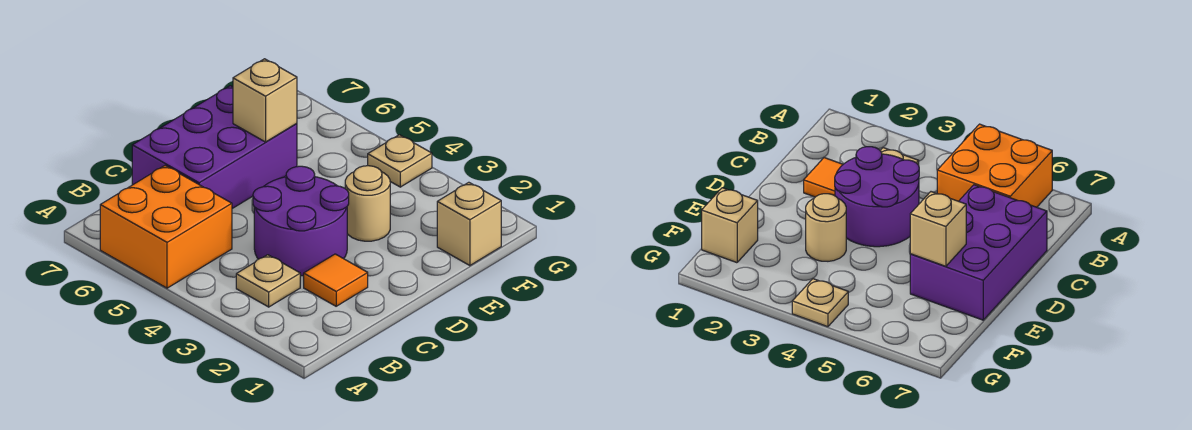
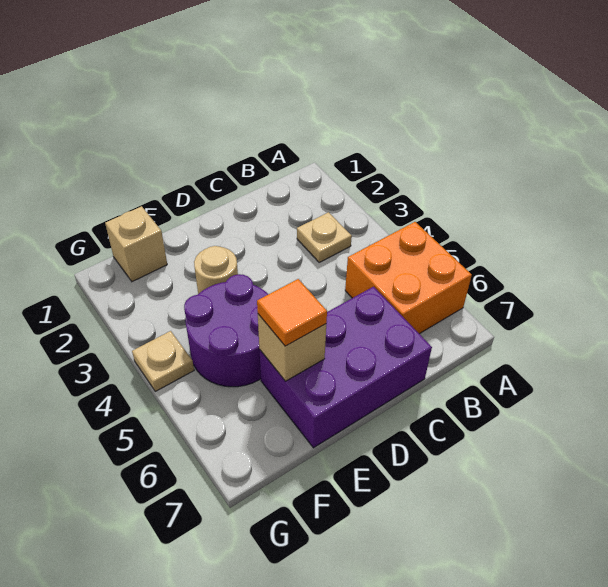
orange 1x1 tile [304,254,368,306] -> orange 1x1 tile moved to [257,279,327,346]
purple 2x2 round brick [253,166,349,276] -> purple 2x2 round brick moved to [184,274,268,387]

